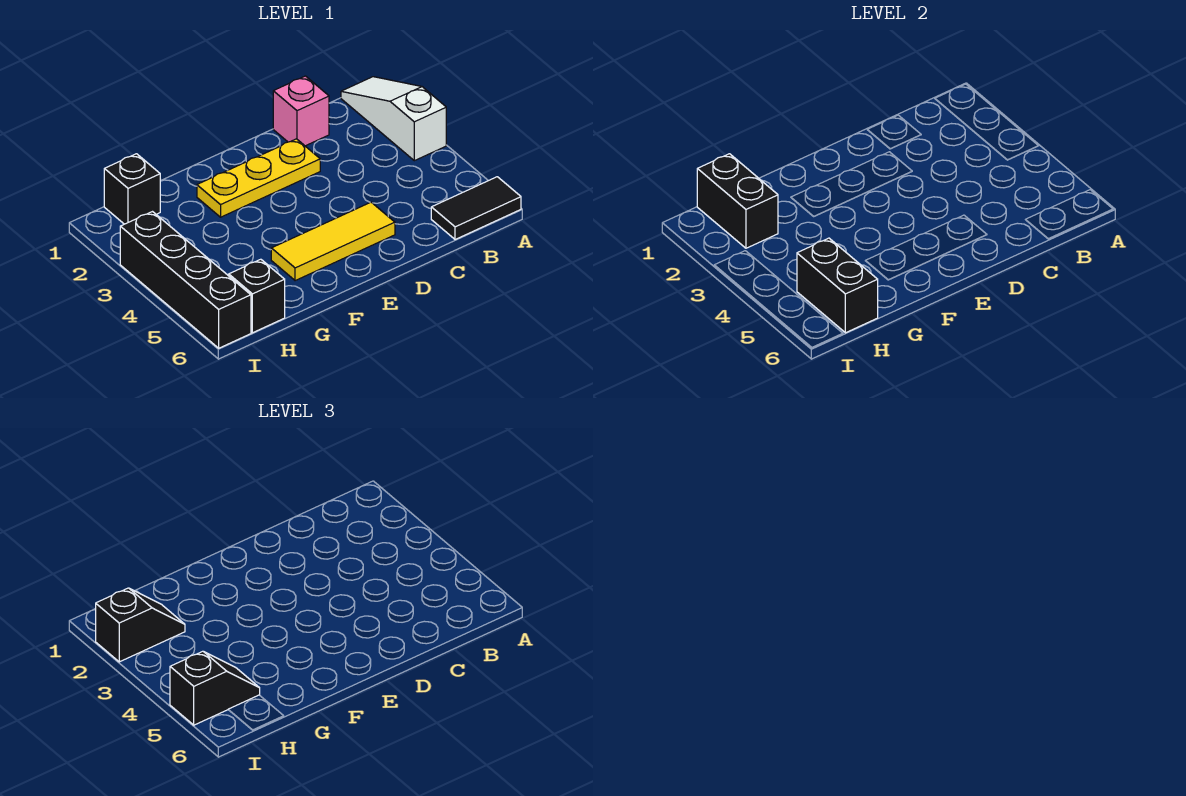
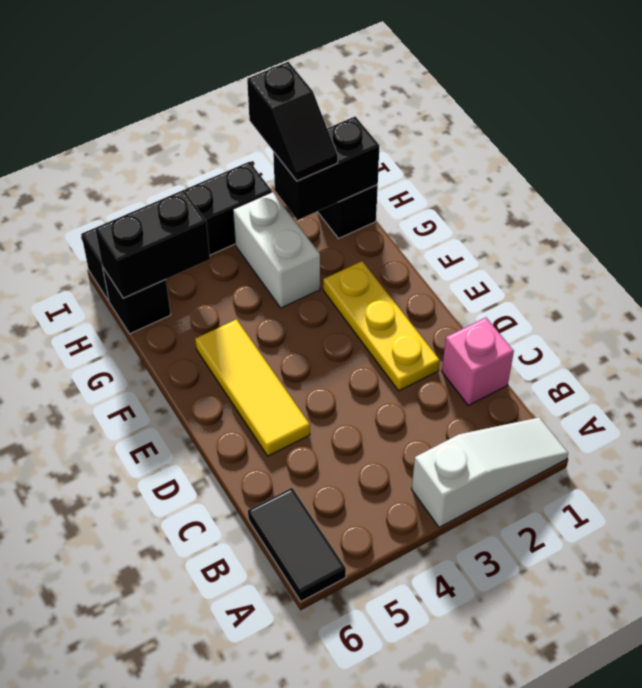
none -> white 1x2 brick [233,192,320,308]
black 1x2 slope [170,651,260,725] -> none

